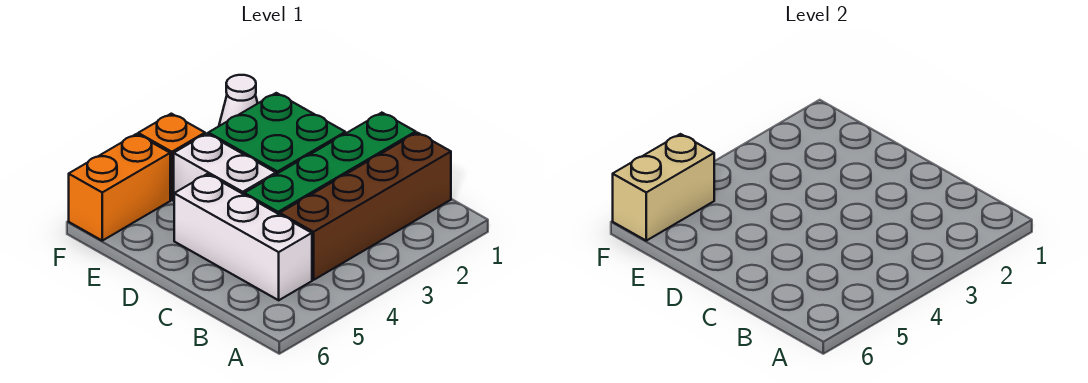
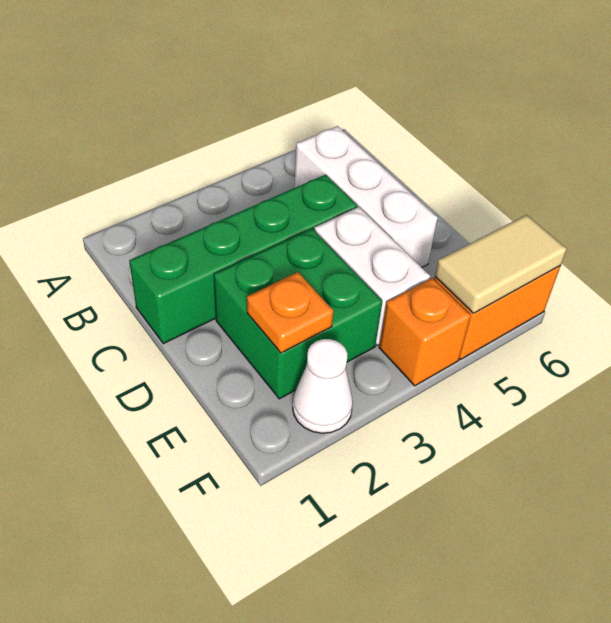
brown 1x4 brick [280,133,451,280] -> none
none -> orange 1x1 plate [247,272,333,353]
tan 1x2 brick [613,134,714,241] -> tan 1x2 tile [435,215,567,313]

